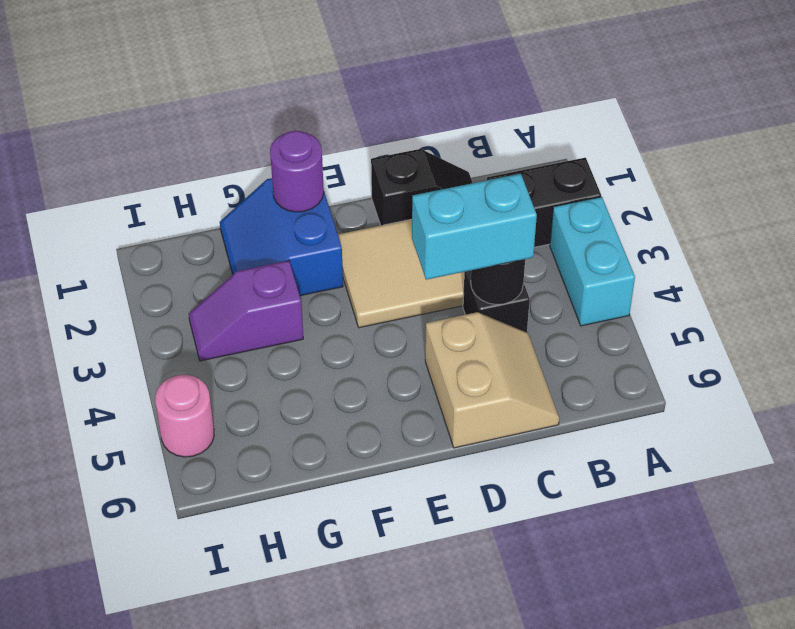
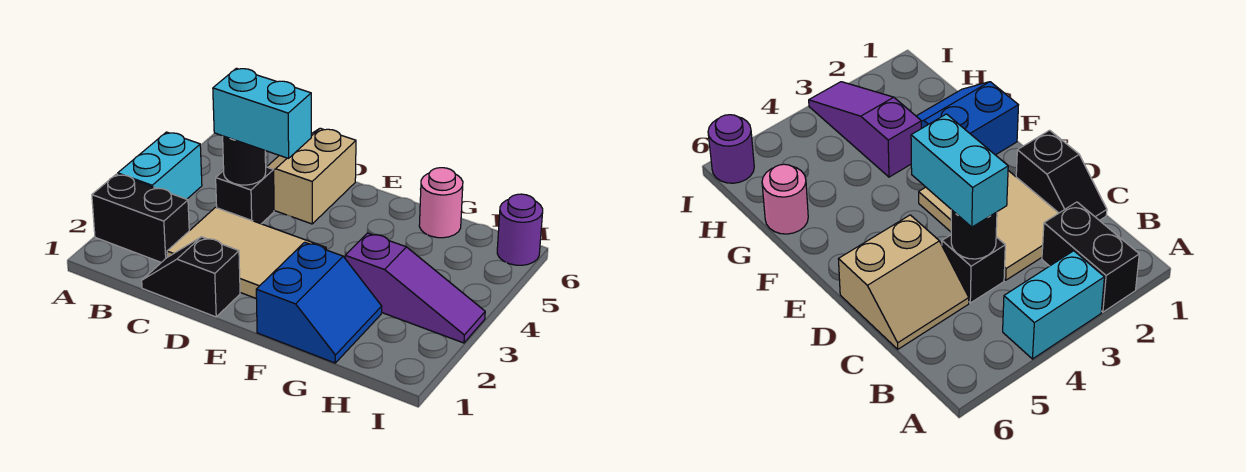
purple 1x1 round brick [270,131,324,212] -> purple 1x1 round brick moved to [497,194,543,265]
purple 1x2 slope [189,261,303,361] -> purple 1x3 slope [345,233,485,343]
pink 1x1 round brick [155,375,214,457] -> pink 1x1 round brick moved to [419,168,463,238]

